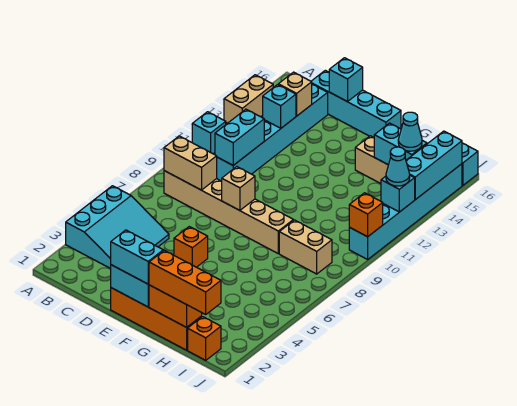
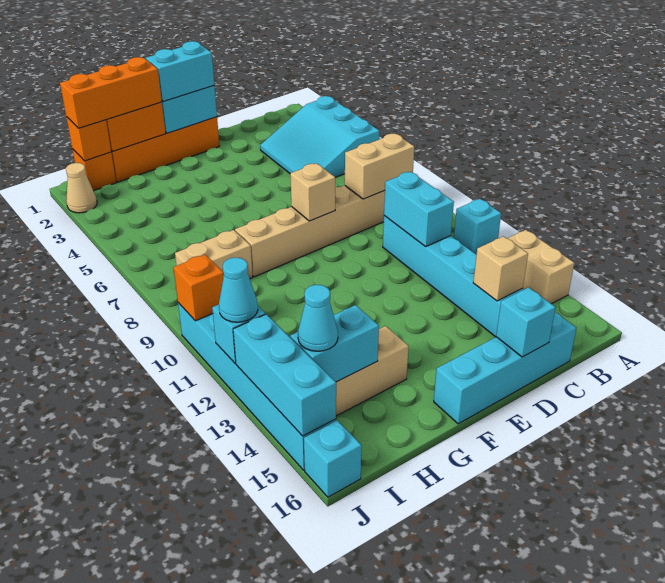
cyan 1x1 brick [263,85,296,128] -> none
orange 1x1 brick [174,227,208,267] -> orange 1x1 brick moved to [66,117,111,161]
none -> tan 1x1 cone [66,163,97,213]

